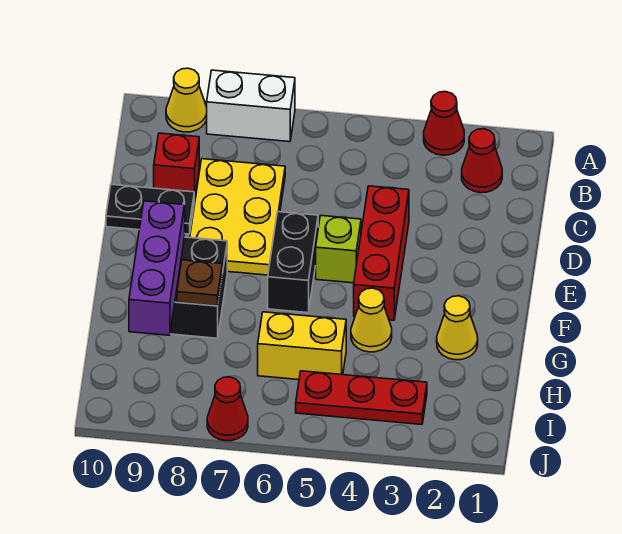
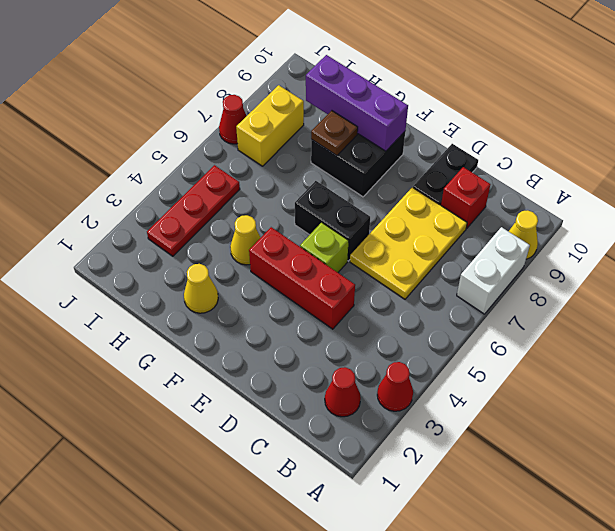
yellow 2x3 plate [190,159,285,275] -> yellow 2x3 plate turned to [350,187,467,299]
yellow 1x2 brick [258,312,346,380] -> yellow 1x2 brick moved to [236,85,304,166]

